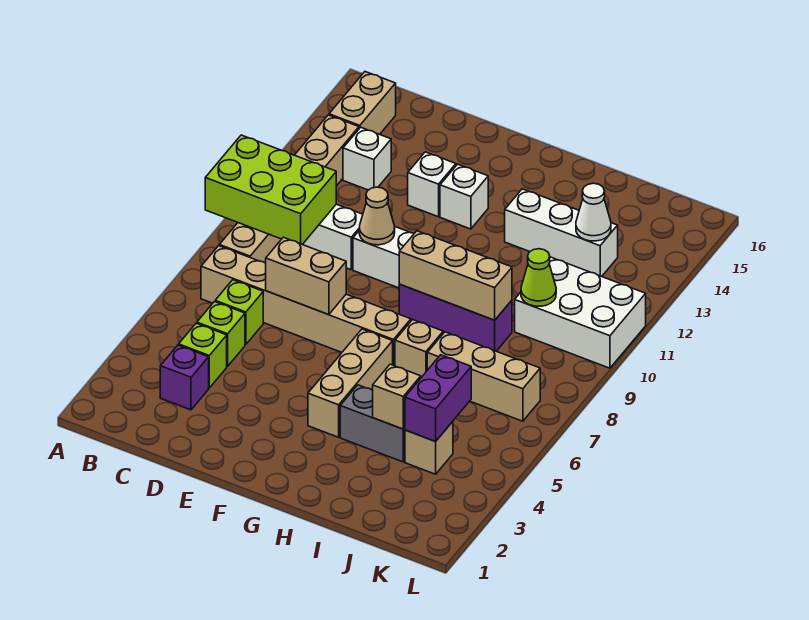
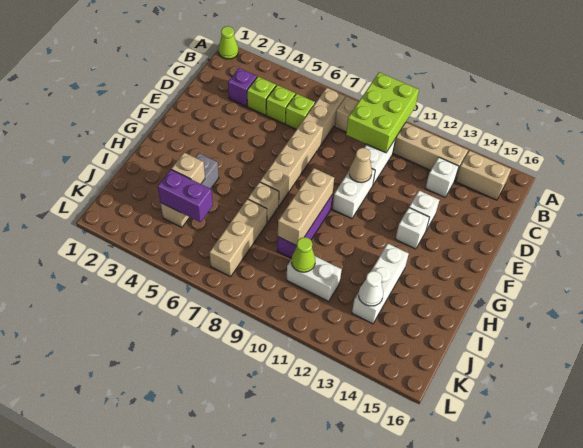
none -> lime 1x1 cone [218,26,238,59]
tan 1x2 brick [266,237,346,315] -> none
tan 1x3 brick [308,329,393,437] -> none
white 2x3 brick [515,257,646,368] -> white 1x2 brick [286,256,342,301]

